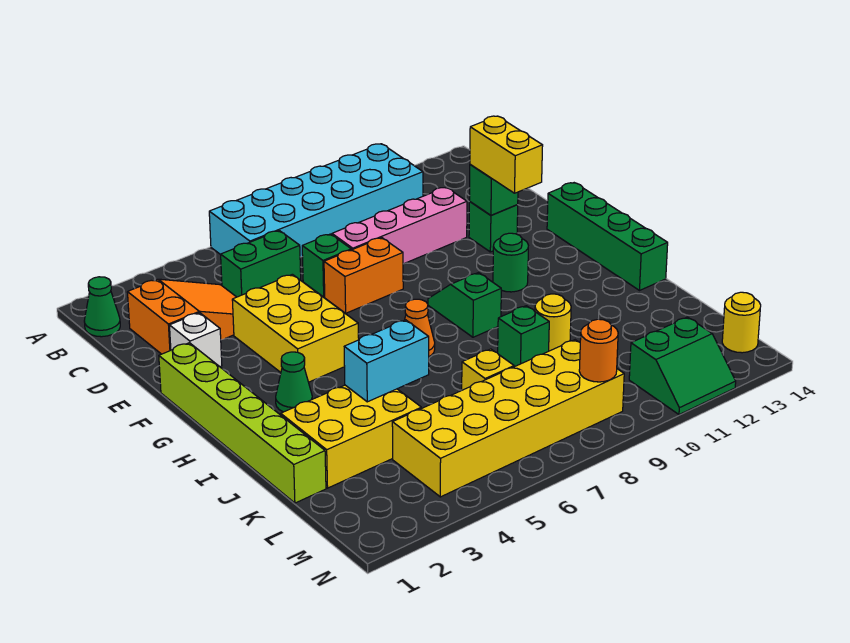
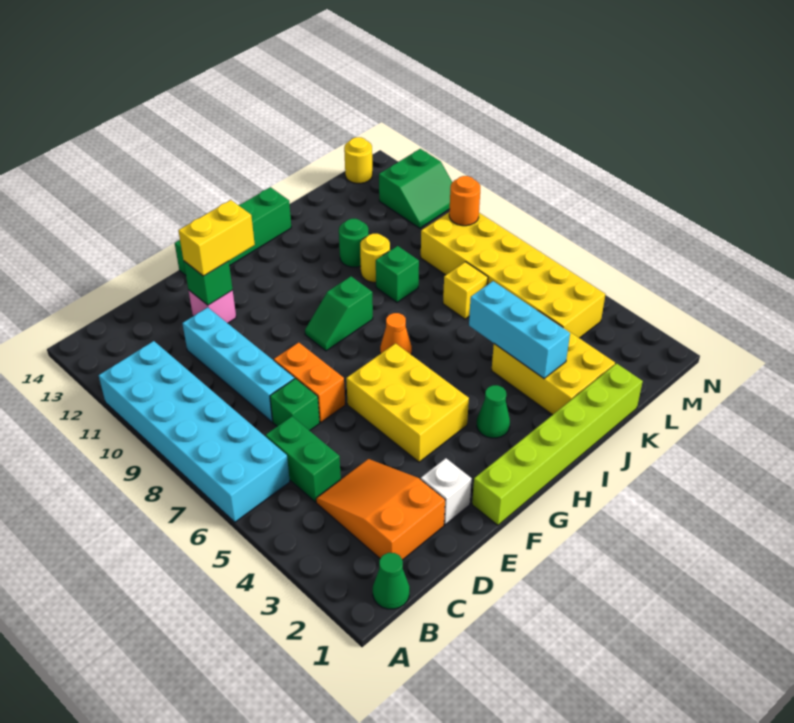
pink 1x4 brick [332,187,467,264] -> cyan 1x4 brick [182,307,294,422]
yellow 2x3 brick [232,274,359,382] -> yellow 2x3 brick turned to [346,343,469,462]
green 1x1 brick [469,201,518,252] -> pink 1x1 brick [189,290,236,323]
green 1x1 round brick [493,233,528,292] -> green 1x1 round brick moved to [339,219,369,267]
cyan 1x2 brick [344,320,429,402] -> cyan 1x3 brick [469,281,570,378]
green 2x2 slope [629,317,736,415] -> green 2x2 slope turned to [379,149,452,228]

